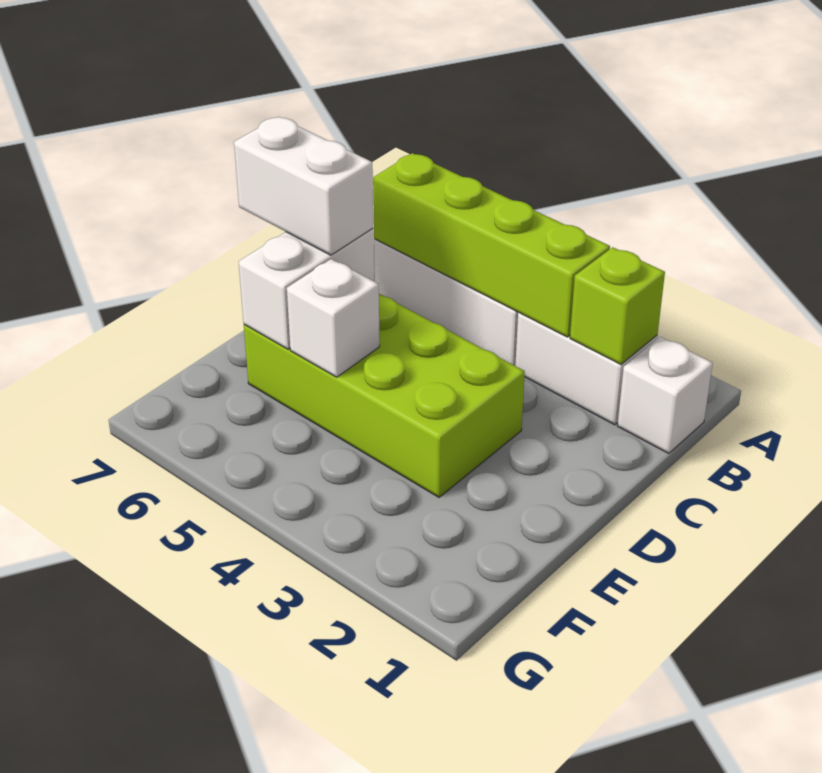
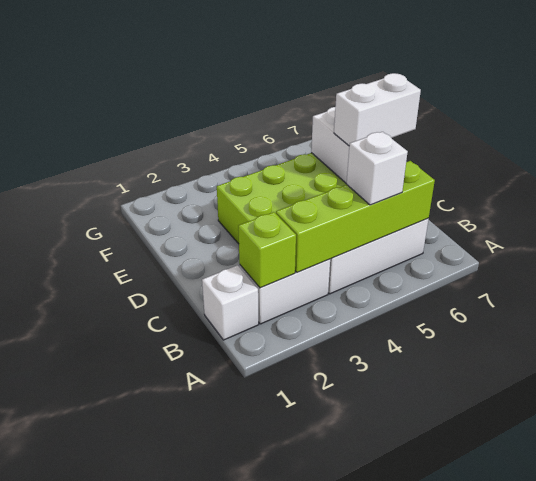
white 1x1 brick [287,259,380,377] -> white 1x1 brick moved to [347,132,408,205]

